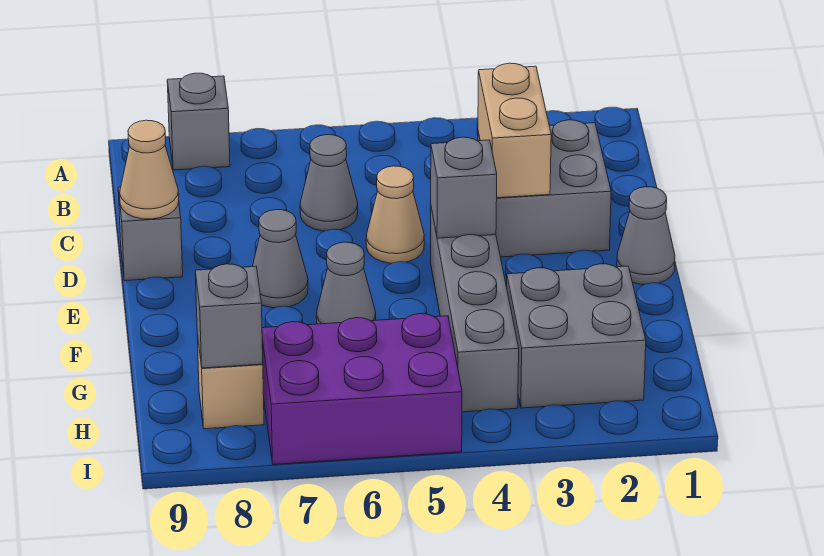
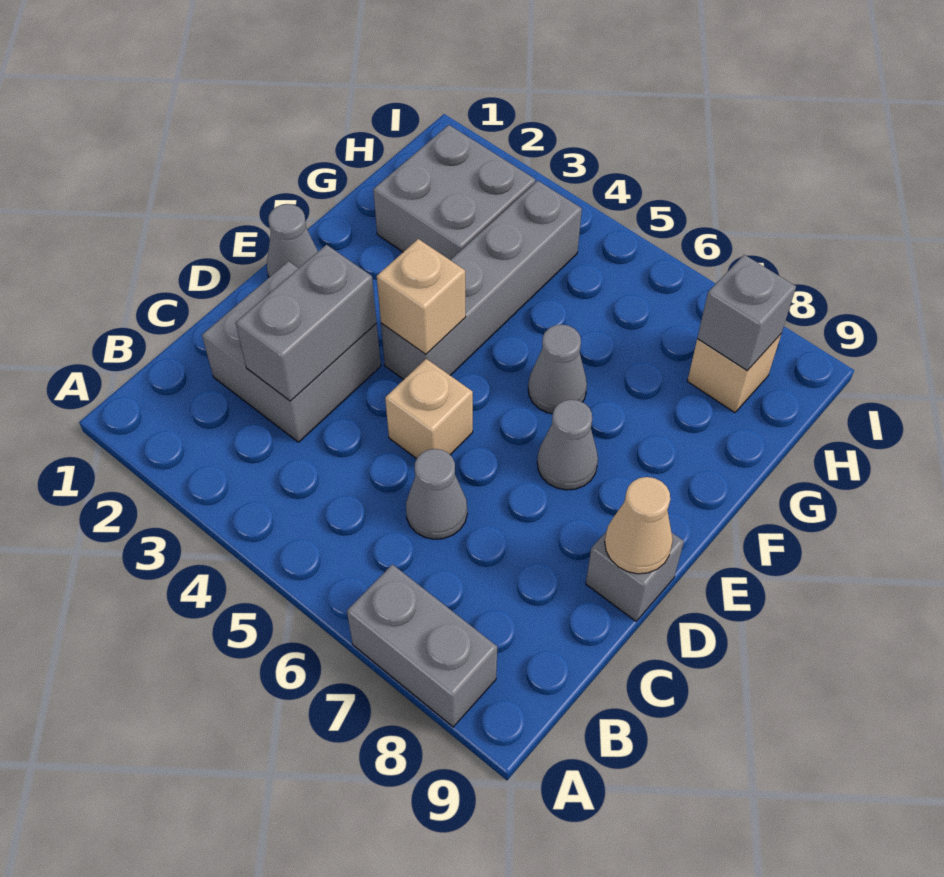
grey 1x1 brick [167,73,230,170] -> grey 1x2 brick [347,564,497,727]
tan 1x2 brick [478,63,551,198] -> grey 1x2 brick [236,245,377,401]
tan 1x1 cone [366,166,424,263] -> tan 1x1 brick [385,359,473,459]
grey 1x1 brick [431,137,497,238] -> tan 1x1 brick [377,239,466,354]
purple 2x3 brick [262,314,462,464] -> none

